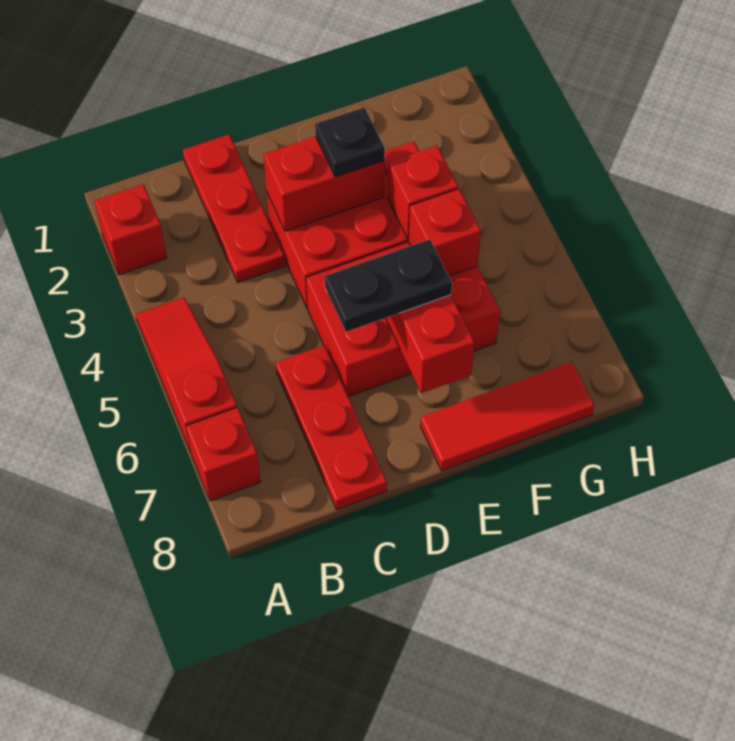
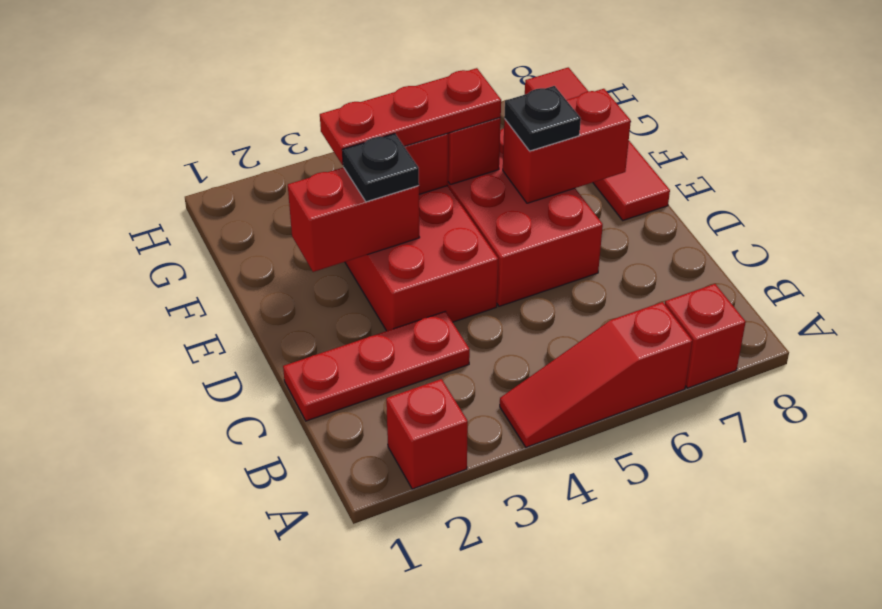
red 1x3 plate [276,345,387,510] -> red 1x3 plate moved to [320,68,501,165]
red 1x2 brick [264,137,385,231] -> red 1x2 brick turned to [288,167,420,272]
black 1x2 plate [325,239,452,332] -> black 1x1 plate [504,86,581,151]
red 1x3 tile [421,362,594,471] -> red 1x4 tile [525,67,670,220]

